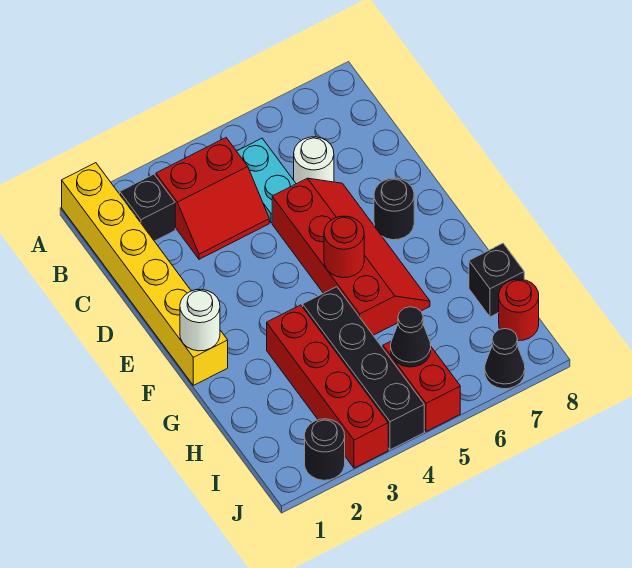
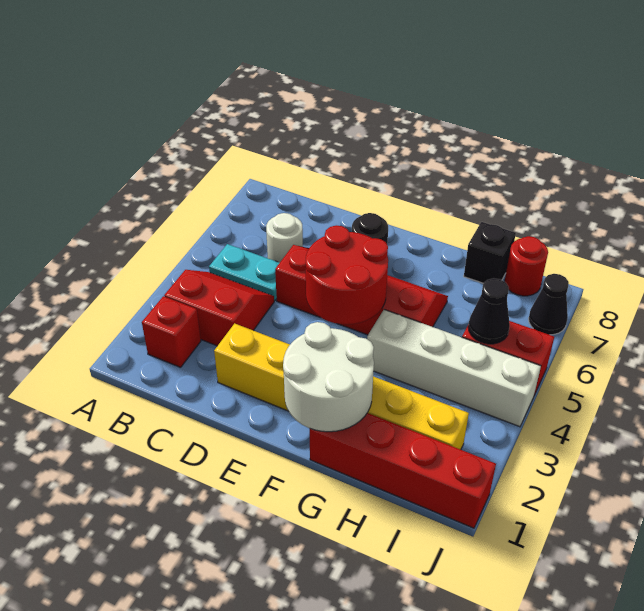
yellow 1x6 brick [62,163,228,385] -> yellow 1x6 brick moved to [214,323,469,450]
black 1x1 brick [120,174,175,241] -> red 1x1 brick [142,296,201,367]
red 2x2 slope [156,138,269,259] -> red 2x2 slope turned to [164,270,274,346]
white 1x1 round brick [180,289,220,351] -> white 2x2 round brick [283,322,374,432]
red 1x1 round brick [324,216,364,278] -> red 2x2 round brick [306,225,388,324]
red 1x4 brick [267,305,388,468] -> red 1x4 brick moved to [310,413,496,528]
black 1x4 brick [303,287,424,450] -> white 1x4 brick [367,310,541,427]
black 1x1 round brick [305,419,345,480] -> none

